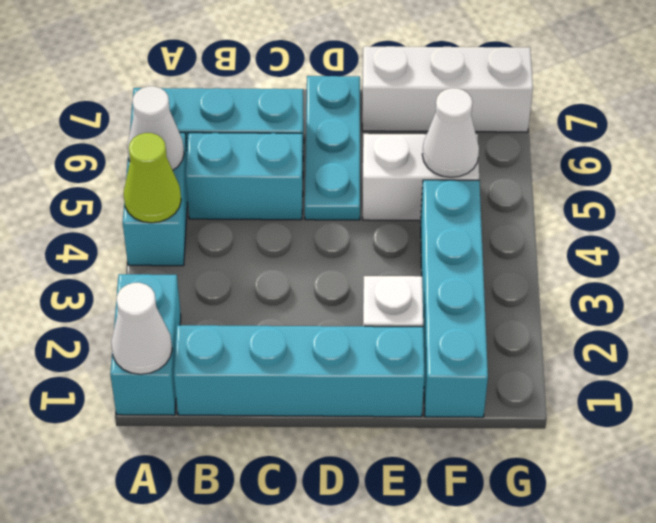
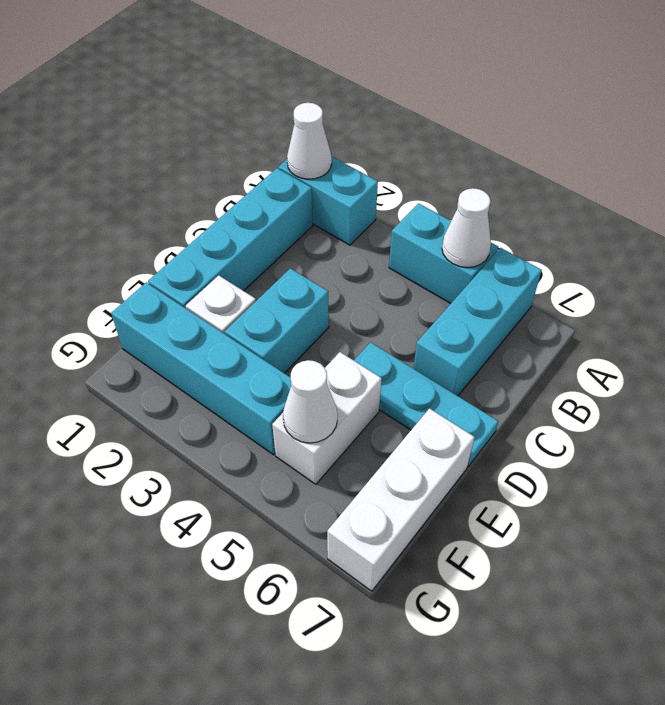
lime 1x1 cone [123,133,181,223] -> none
cyan 1x2 brick [186,133,303,220] -> cyan 1x2 brick moved to [225,268,329,373]

